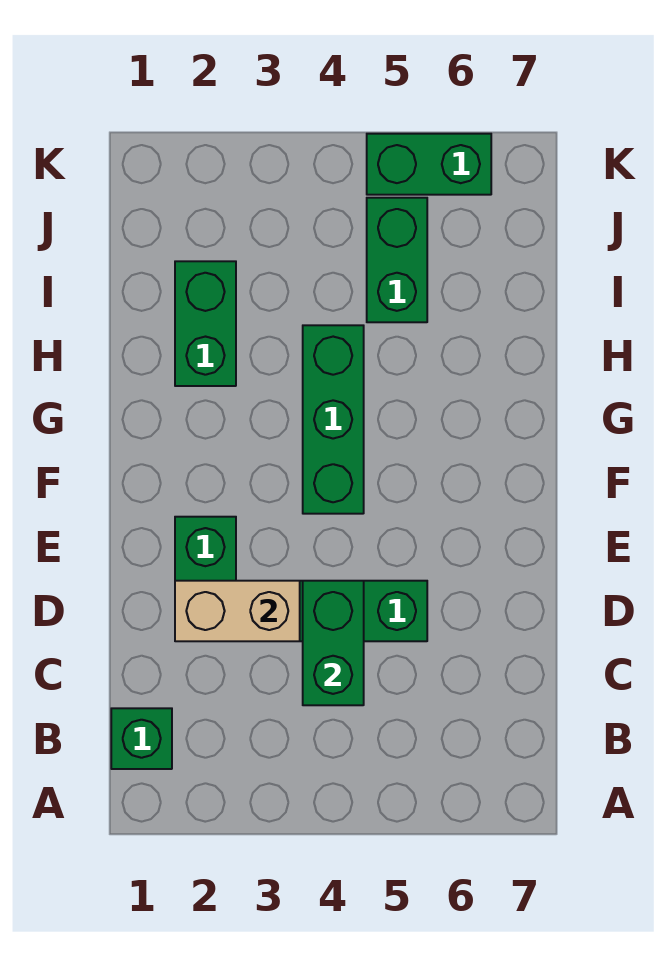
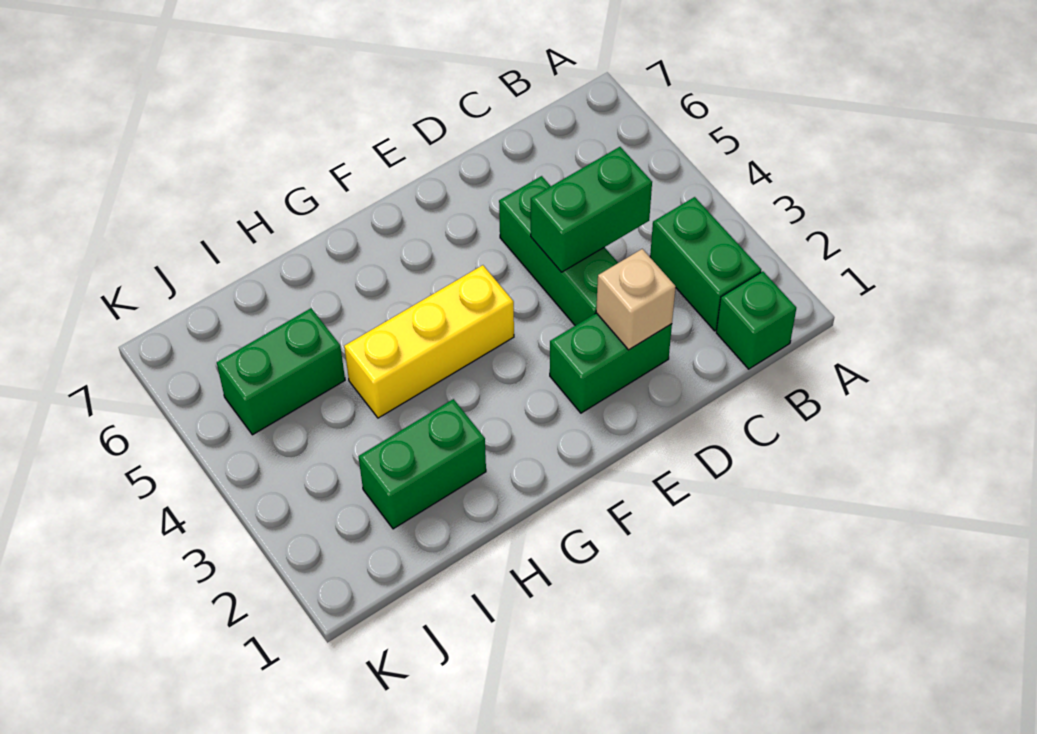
tan 1x2 brick [175,581,300,641] -> tan 1x1 brick [596,249,676,350]
green 1x3 brick [303,325,364,514] -> yellow 1x3 brick [344,265,514,418]
green 1x2 brick [367,134,491,195] -> green 1x2 brick moved to [650,197,761,331]

